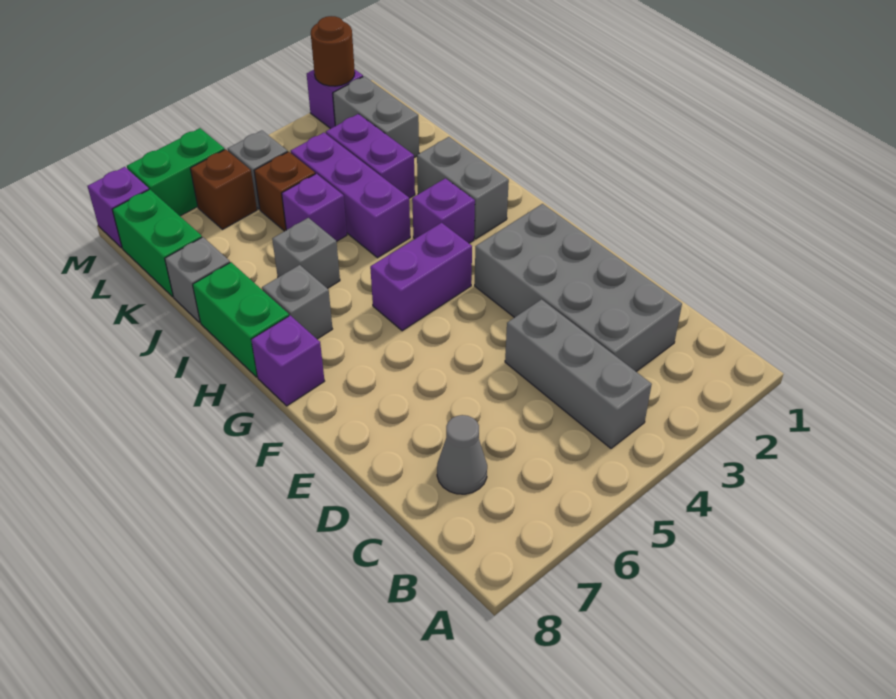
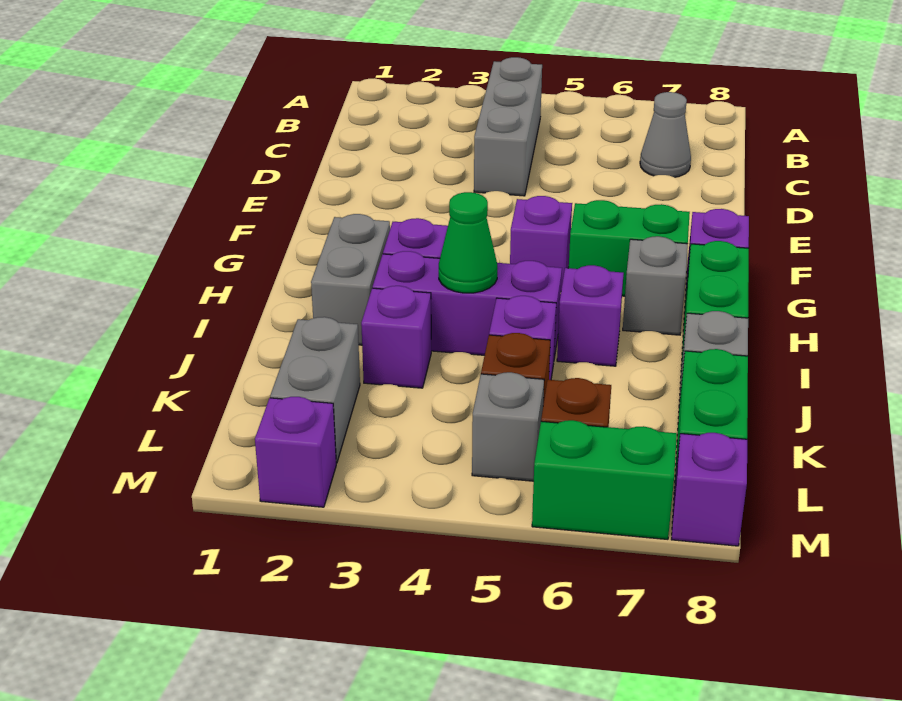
grey 2x4 brick [475,204,682,371] -> none
purple 1x2 brick [370,223,472,331] -> purple 1x1 brick [510,196,572,290]
none -> green 1x2 brick [569,200,690,296]
purple 1x3 brick [291,133,410,258] -> purple 1x3 brick turned to [373,251,562,358]
none -> green 1x1 cone [439,192,497,293]
grey 1x1 brick [272,218,340,288] -> purple 1x1 brick [557,265,624,366]
purple 1x2 brick [326,114,415,198] -> purple 1x1 brick [361,286,431,388]
brown 1x1 round brick [311,16,355,86] -> none

